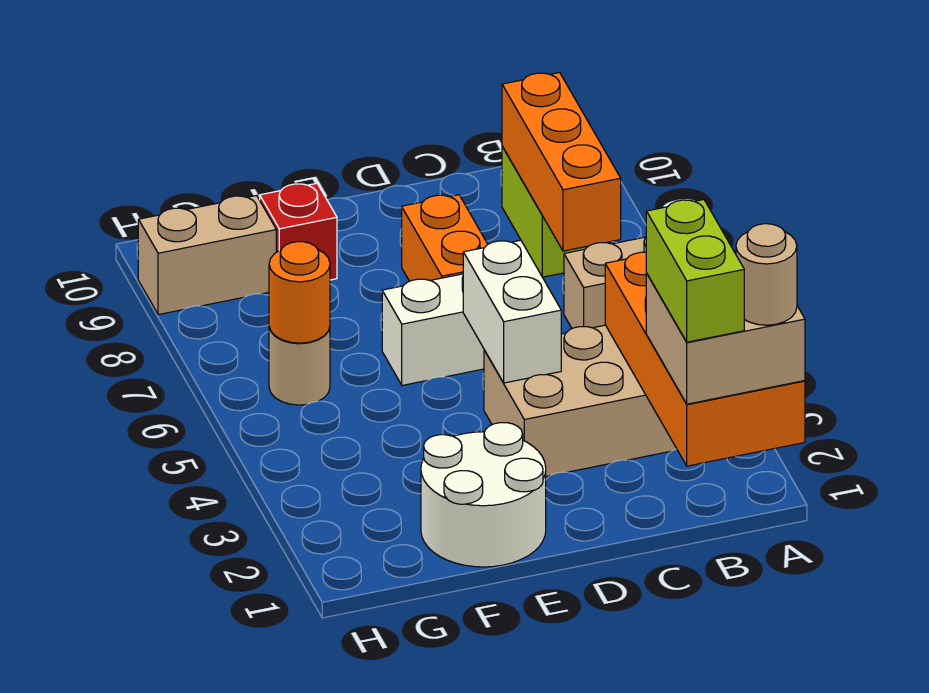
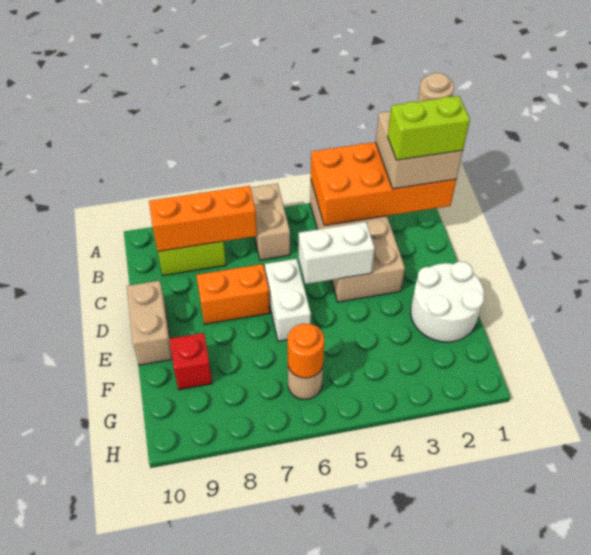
tan 1x2 brick [138,196,276,315] -> tan 1x2 brick moved to [127,281,172,365]

